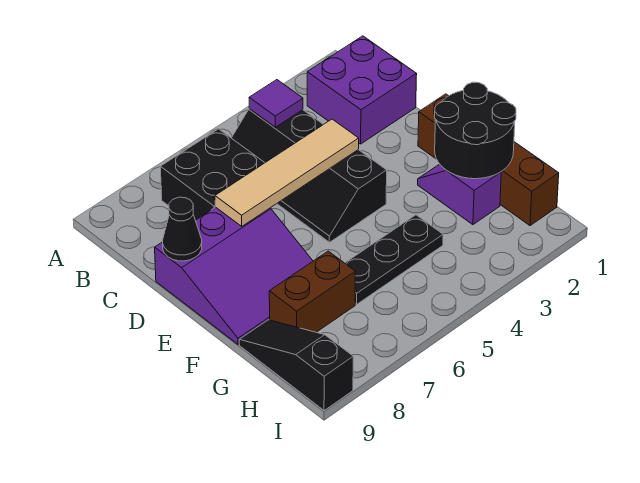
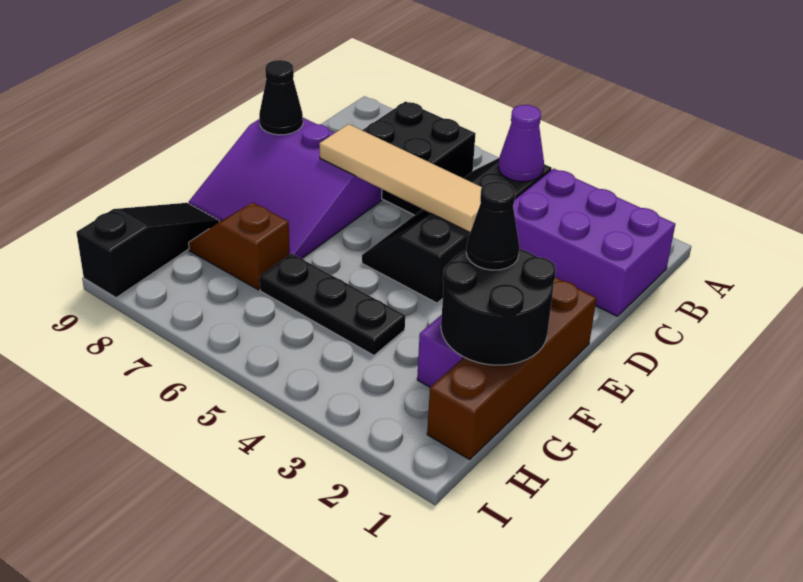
purple 2x2 brick [307,36,417,144] -> purple 2x3 brick [513,169,675,316]
purple 1x1 tile [249,80,303,127] -> purple 1x1 cone [498,105,544,182]
none -> black 1x1 cone [466,181,519,270]
brown 1x2 brick [269,251,355,332] -> brown 1x2 slope [189,203,290,290]

